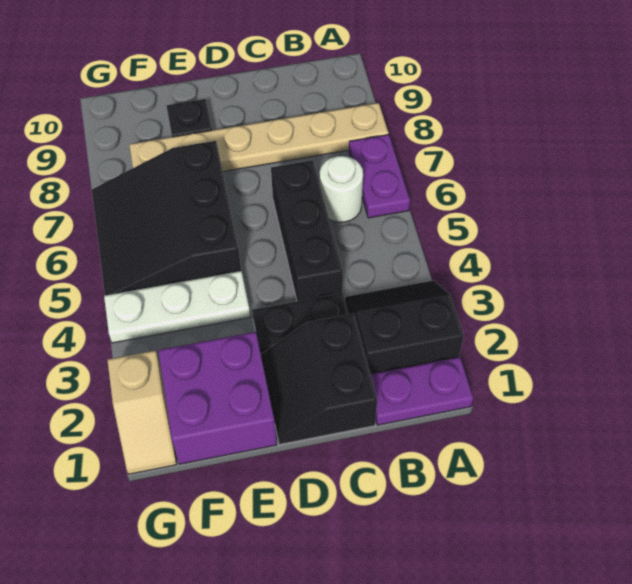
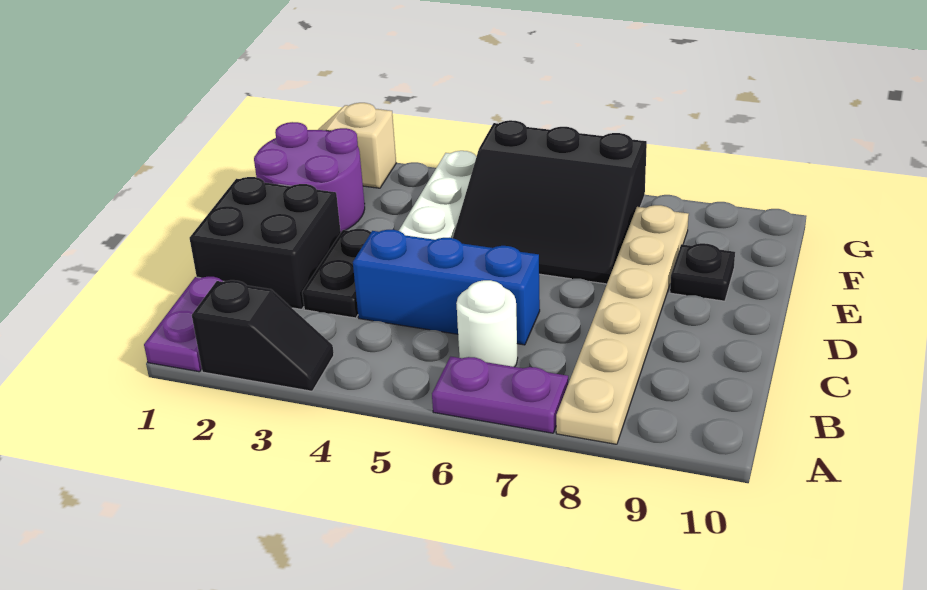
black 2x2 slope [345,280,464,374] -> black 1x2 slope [192,280,334,391]
black 2x2 slope [261,314,377,445] -> black 2x2 brick [190,177,341,309]
black 1x3 brick [271,160,343,301] -> blue 1x3 brick [353,230,540,345]
purple 2x2 brick [158,332,277,464] -> purple 2x2 round brick [254,122,365,232]
black 3x3 slope [92,141,241,295] -> black 3x3 slope turned to [453,120,647,284]

